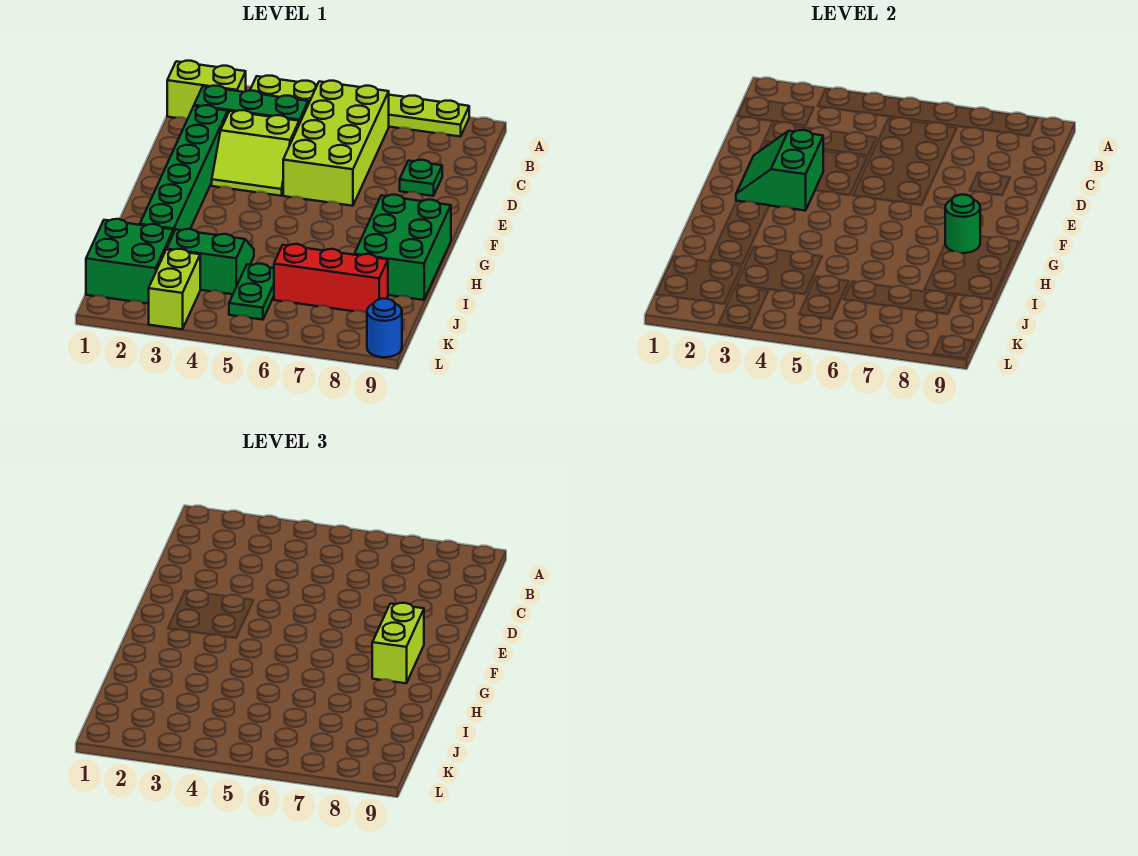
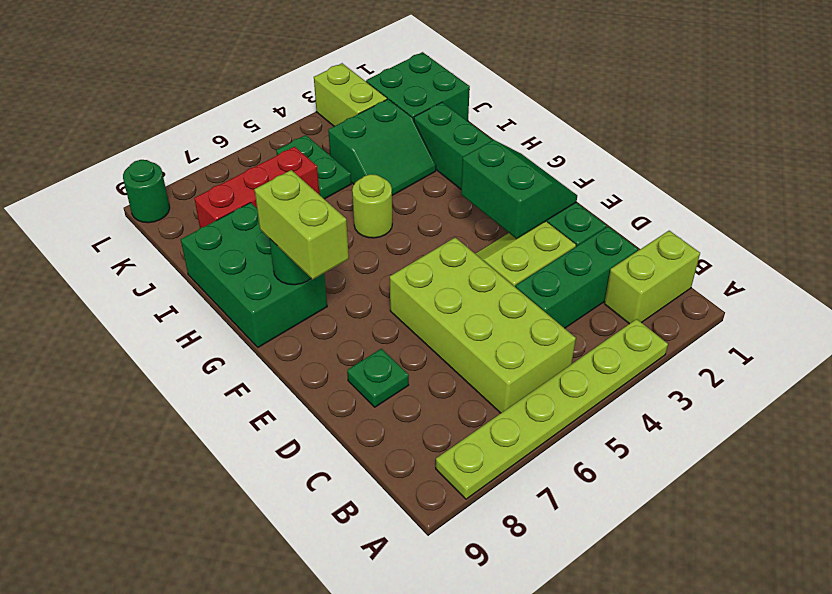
none -> lime 1x1 round brick [352,174,392,238]
blue 1x1 round brick [367,299,402,357] -> green 1x1 round brick [123,160,170,223]

